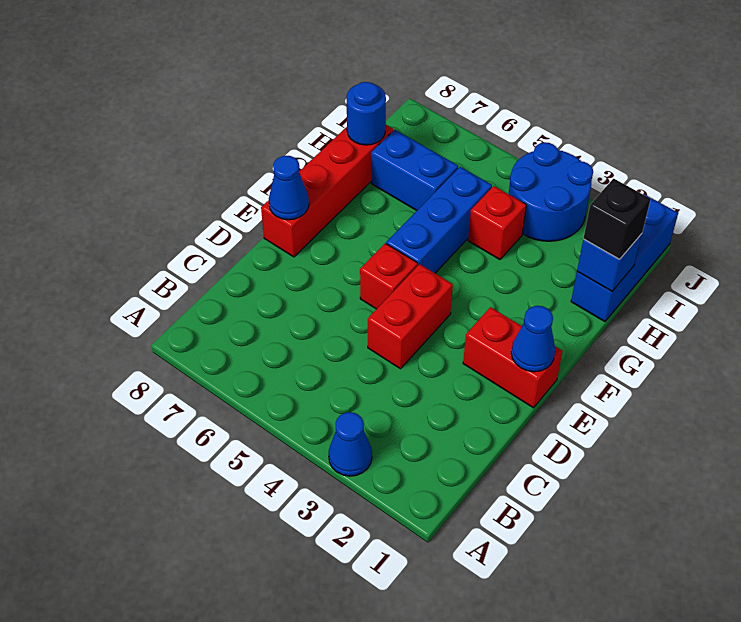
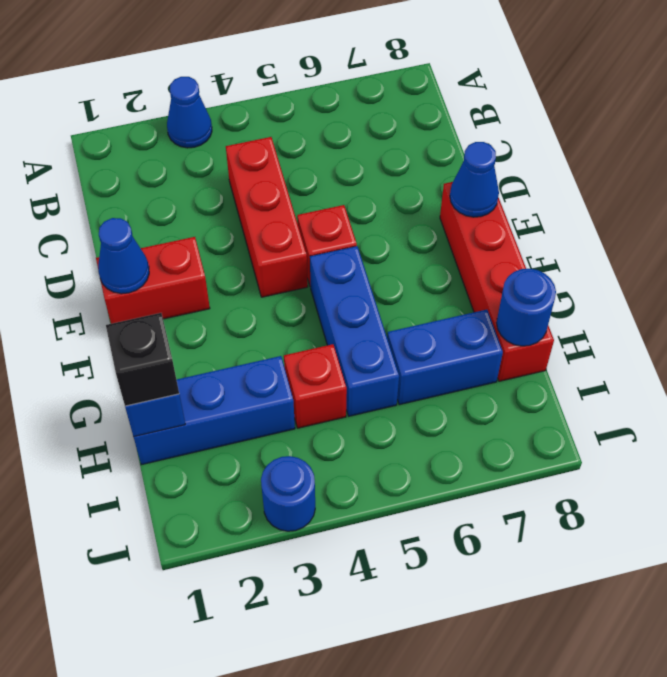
red 1x2 brick [368,264,453,369] -> red 1x3 brick [226,137,308,297]
blue 1x3 brick [571,194,678,322] -> blue 1x3 brick turned to [134,356,295,465]
blue 2x2 round brick [509,142,593,241] -> blue 1x1 round brick [261,456,315,531]

